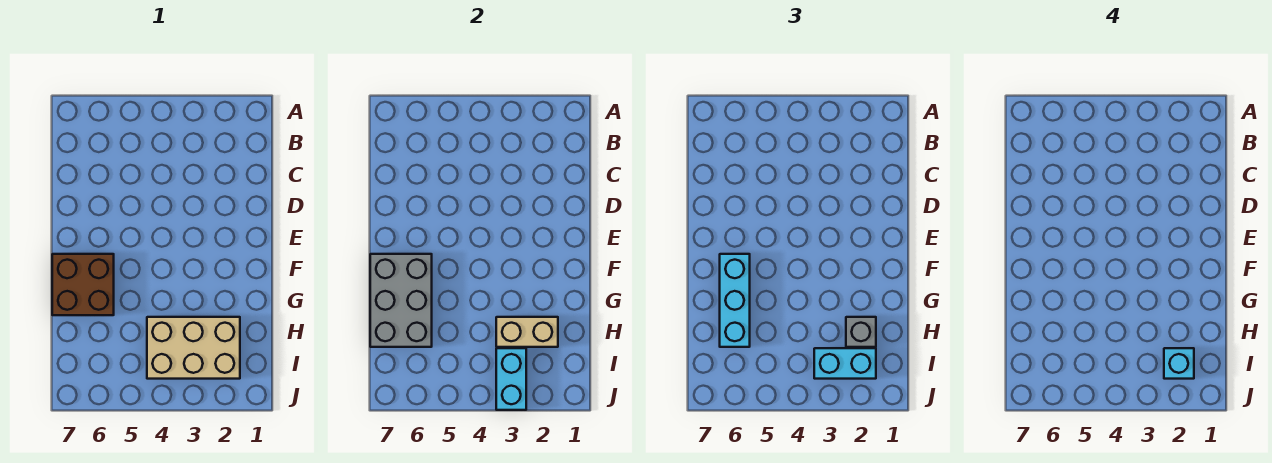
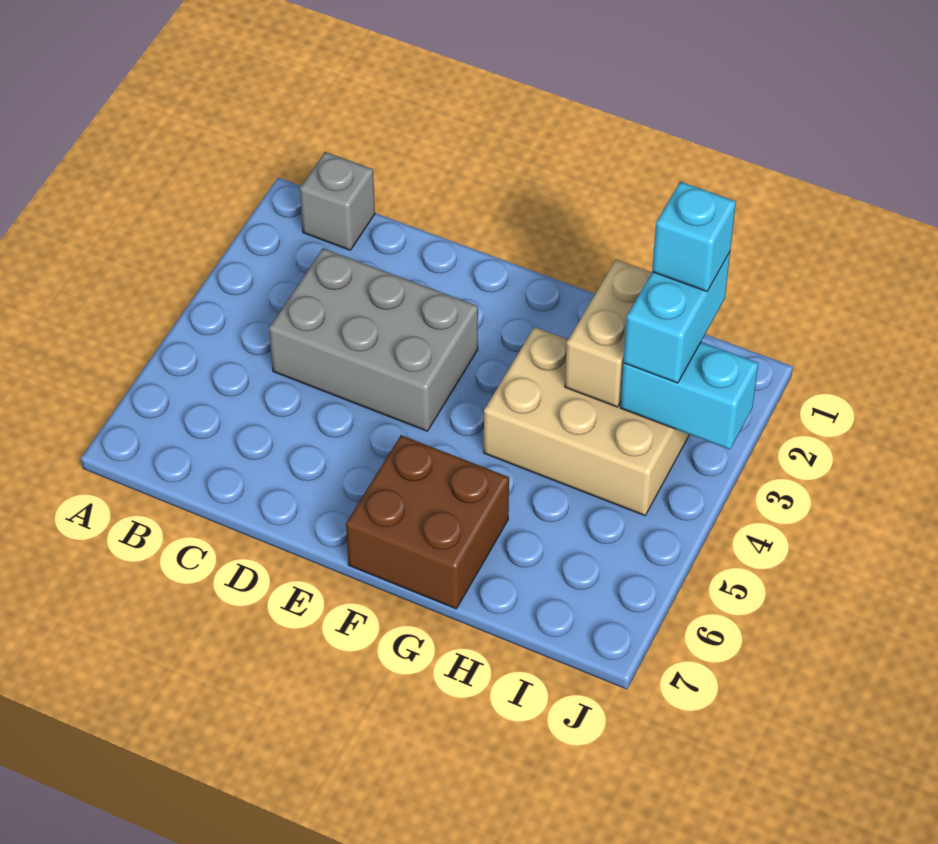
grey 2x3 brick [370,254,432,347] -> grey 2x3 brick moved to [269,248,478,431]
cyan 1x3 brick [720,254,750,347] -> none
tan 2x3 brick [147,317,240,379] -> tan 2x3 brick turned to [484,327,689,516]
grey 1x1 brick [846,317,876,347] -> grey 1x1 brick moved to [300,152,375,250]

